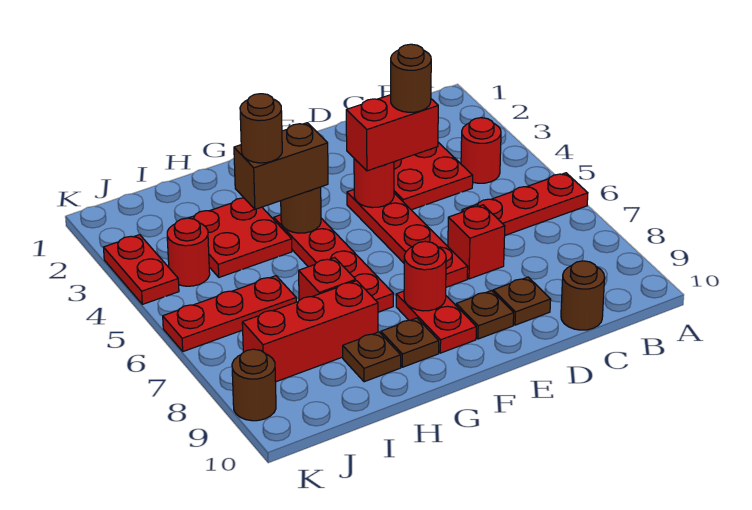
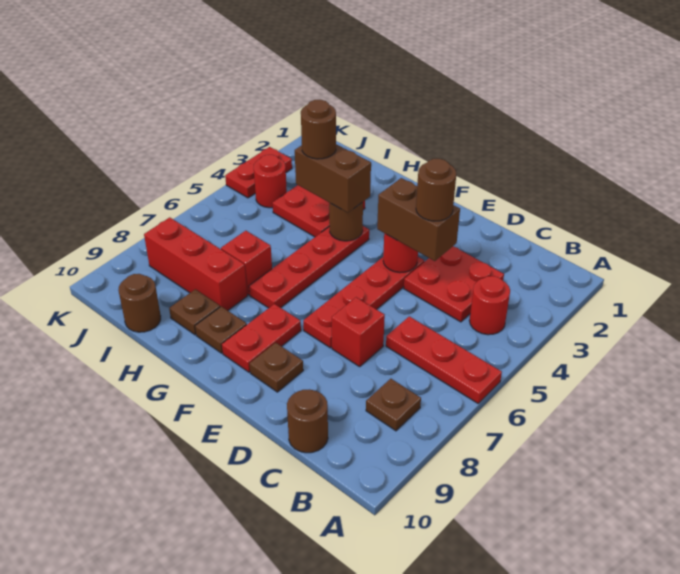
red 1x2 brick [346,95,438,171] -> brown 1x2 brick [377,178,460,261]
brown 1x1 plate [493,277,551,325] -> brown 1x1 plate moved to [366,379,421,431]
red 1x1 round brick [404,241,446,311] -> none
red 1x3 plate [163,276,296,351] -> none
brown 1x1 round brick [232,349,276,421] -> brown 1x1 round brick moved to [118,274,161,332]

